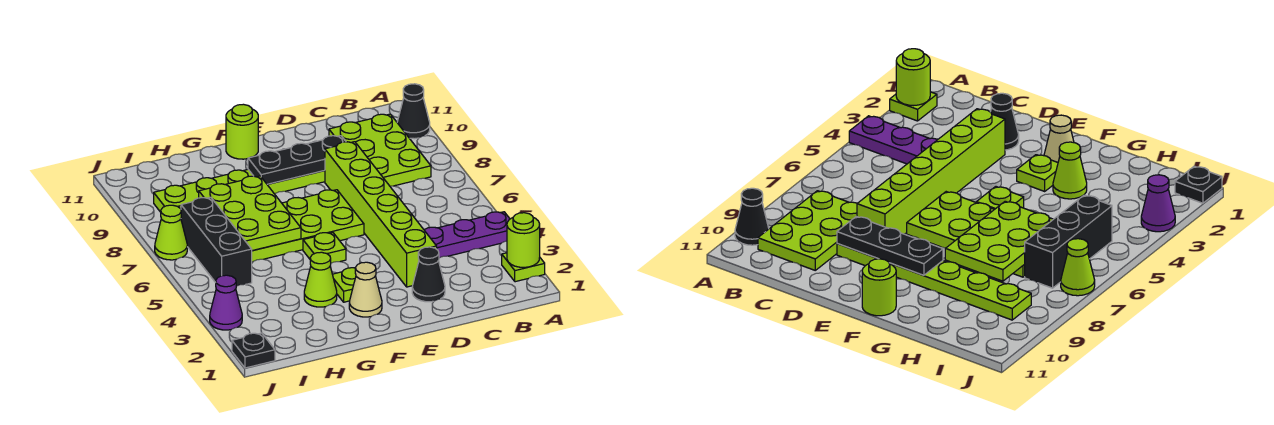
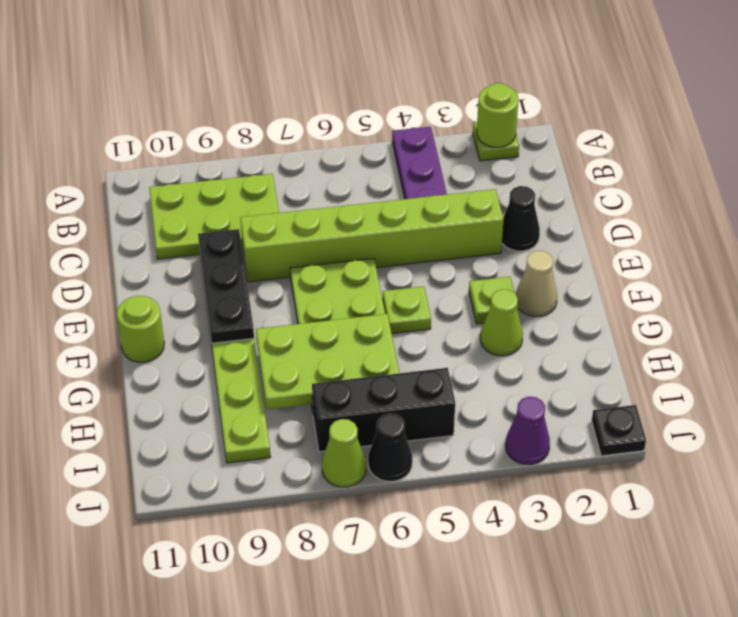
black 1x1 cone [397,84,430,139] -> black 1x1 cone moved to [368,413,412,481]

